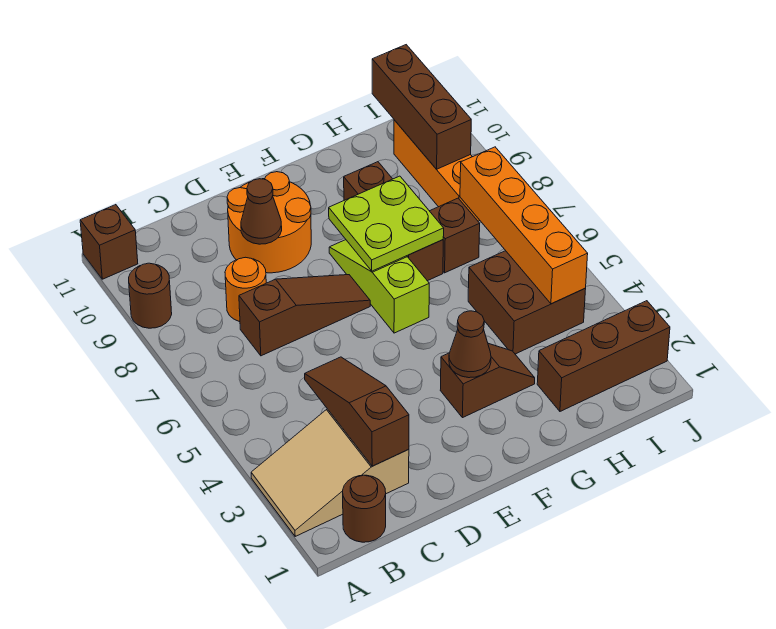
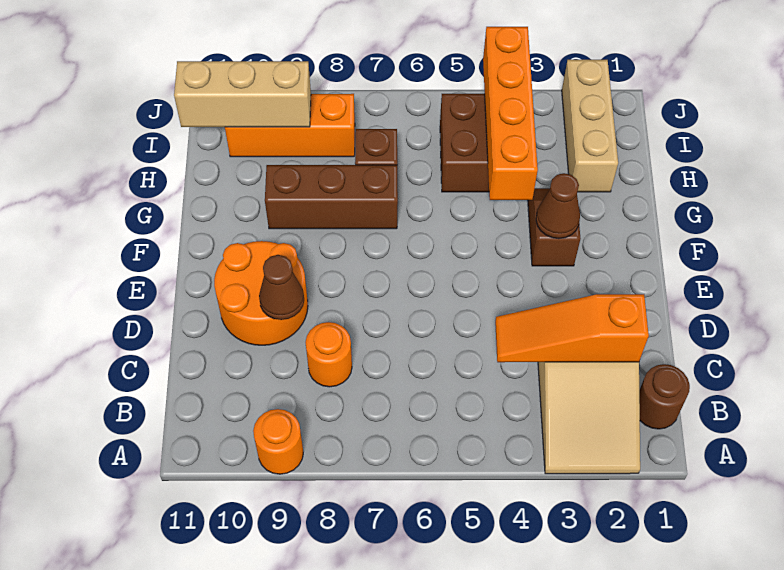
brown 1x1 round brick [129,263,172,328] -> orange 1x1 round brick [253,409,303,474]
brown 1x1 brick [80,205,138,279] -> none
brown 1x3 slope [305,357,409,466] -> orange 1x3 slope [495,294,649,362]
brown 1x3 slope [239,275,370,356] -> none
lime 1x3 slope [329,240,429,333] -> none
lime 2x2 plate [329,176,444,271] -> none
brown 1x3 brick [537,301,670,411] -> tan 1x3 brick [562,60,618,192]
orange 1x4 brick [460,147,588,304] -> orange 1x4 brick turned to [483,27,538,200]
brown 1x3 brick [372,45,471,169] -> tan 1x3 brick [174,61,311,127]

